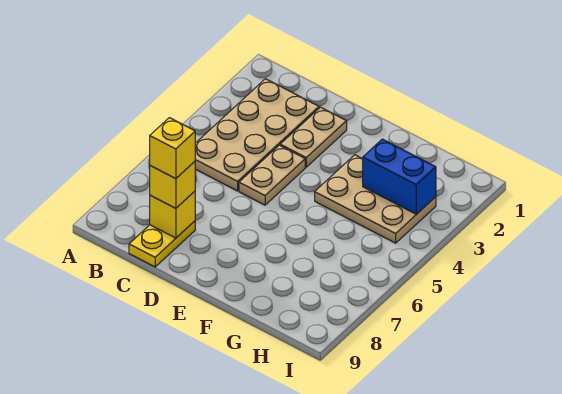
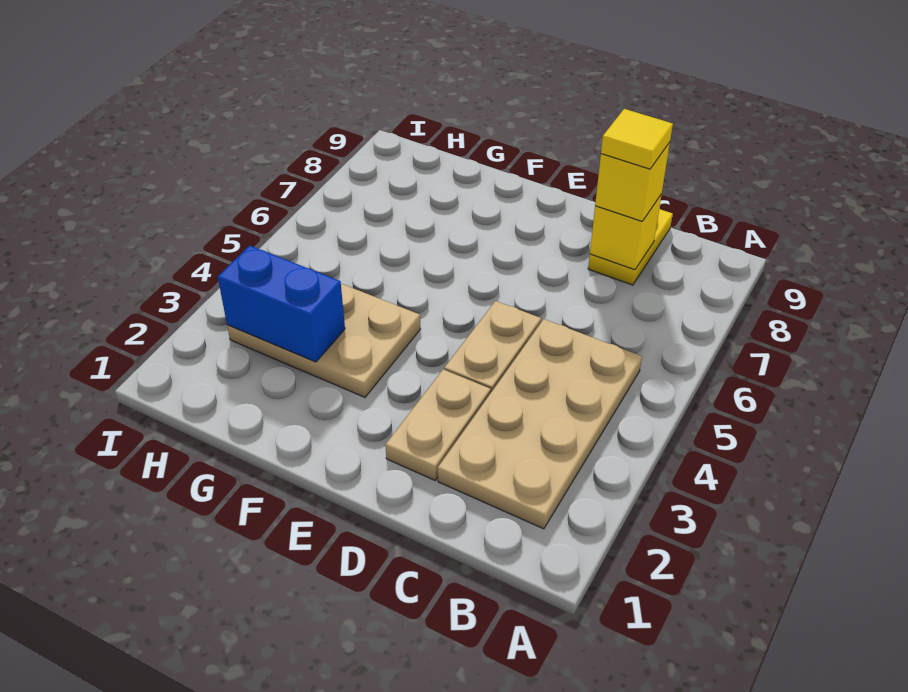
yellow 1x1 brick [150,118,195,179] -> yellow 1x1 tile [601,109,673,169]

